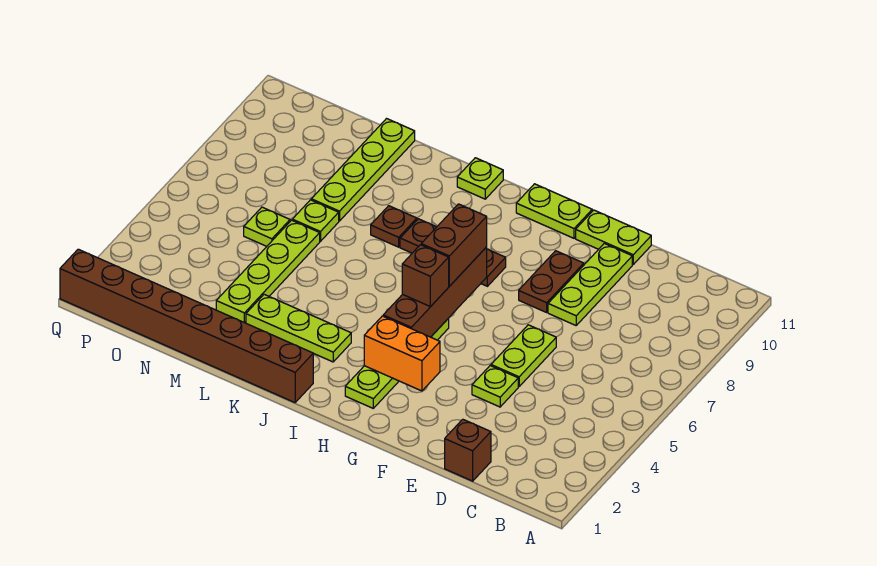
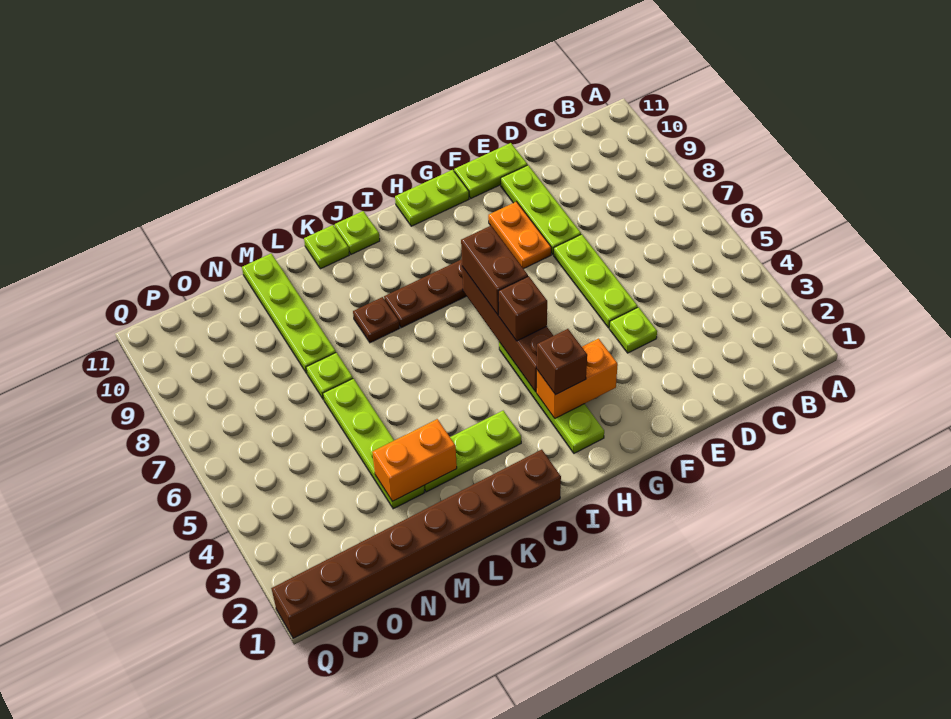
brown 1x1 brick [445,419,491,481] -> brown 1x1 brick moved to [537,329,587,395]
lime 1x2 plate [491,325,556,387] -> lime 1x3 plate [554,234,638,328]
brown 1x2 plate [519,251,584,312] -> orange 1x2 plate [488,202,551,269]
none -> orange 1x2 brick [372,419,457,501]
lime 1x1 plate [244,207,290,246] -> lime 1x1 plate moved to [304,225,349,269]

